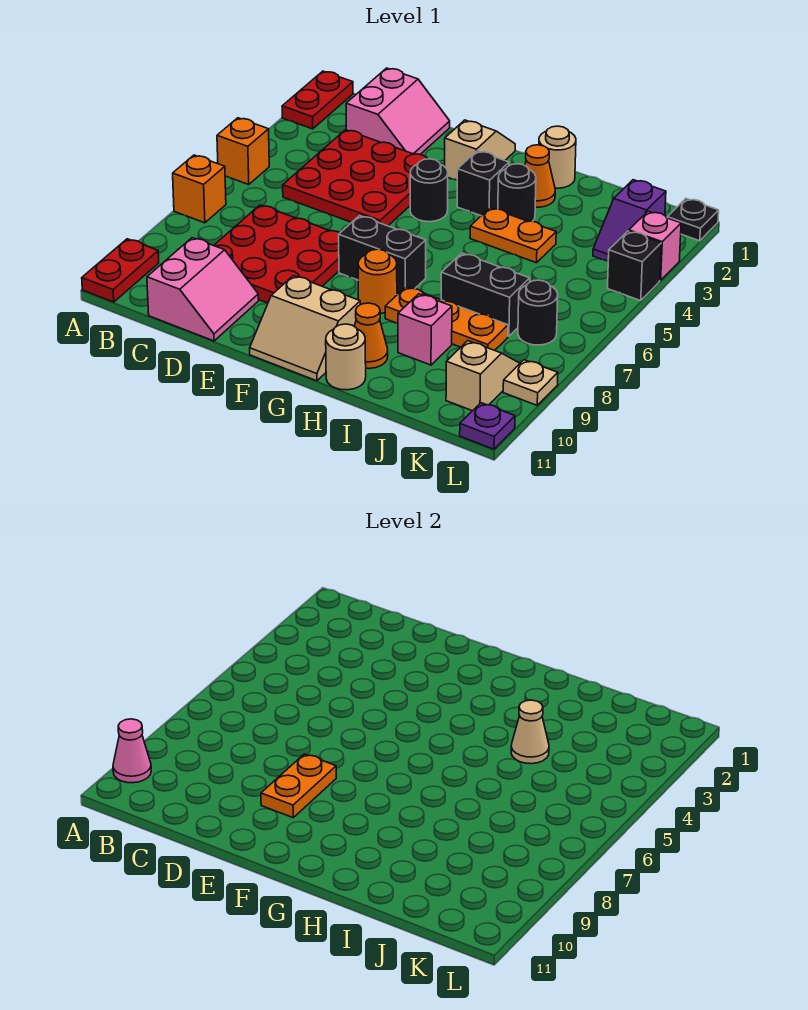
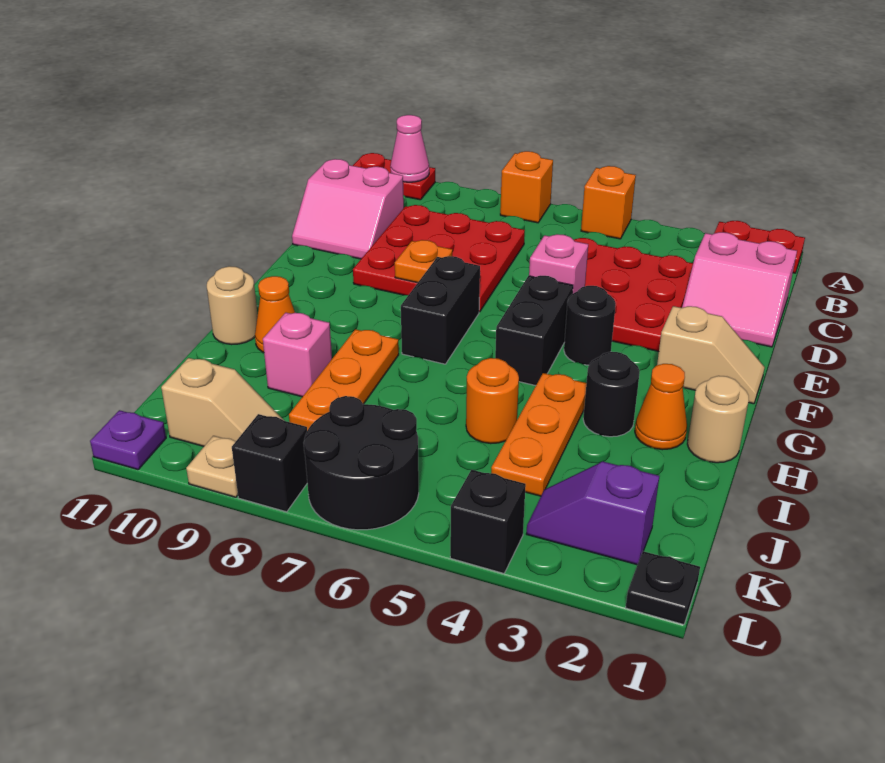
orange 1x2 plate [261,754,336,818] -> orange 1x1 plate [395,240,452,283]
tan 2x2 slope [250,276,360,381] -> none
black 1x1 brick [457,151,509,216] -> black 1x1 brick moved to [232,414,307,512]
orange 1x1 round brick [358,249,397,314] -> orange 1x1 round brick moved to [466,358,519,444]
orange 1x2 plate [470,208,556,263] -> orange 1x3 plate [491,373,586,496]
tan 1x1 cone [511,700,549,764] -> none
black 1x2 brick [441,253,530,336] -> black 1x2 brick moved to [495,276,573,386]
black 1x1 round brick [518,280,558,345] -> black 2x2 round brick [304,396,419,530]
pink 1x1 brick [629,211,681,280] -> pink 1x1 brick moved to [529,234,588,293]

